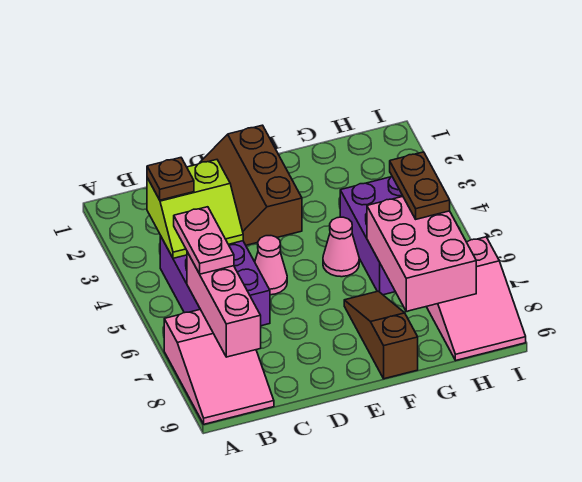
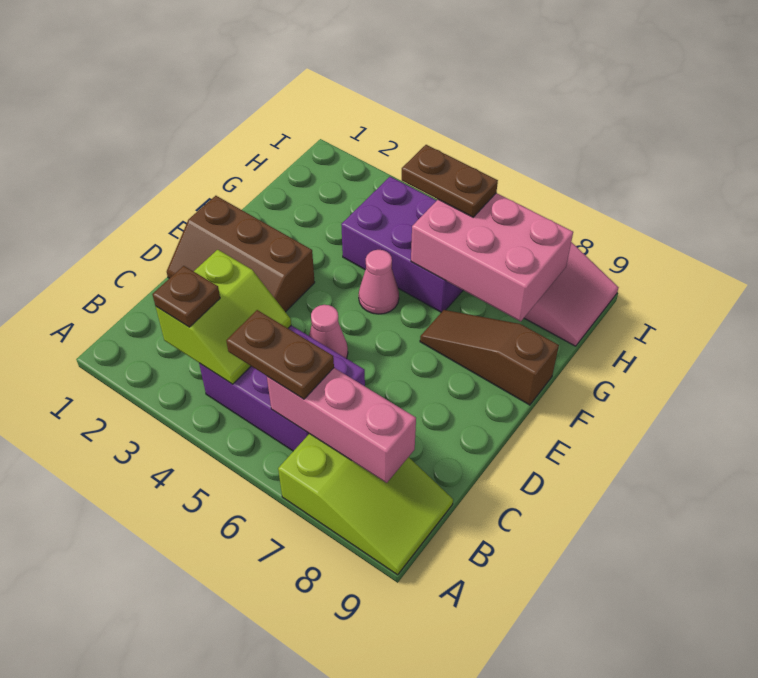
pink 2x3 slope [164,309,274,424] -> lime 2x3 slope [278,434,453,575]
pink 1x2 plate [174,207,234,274] -> brown 1x2 plate [226,310,334,399]

